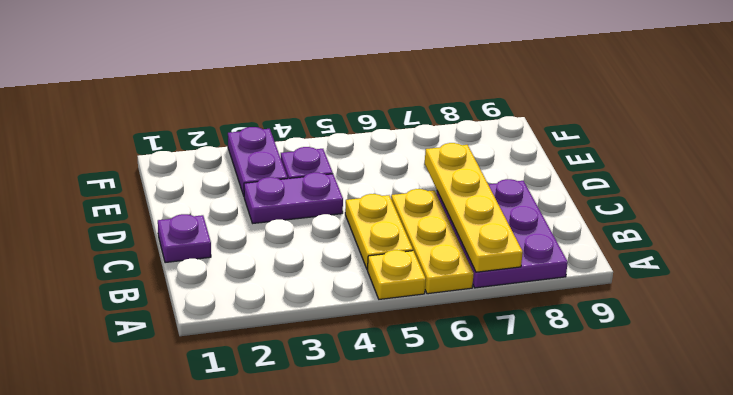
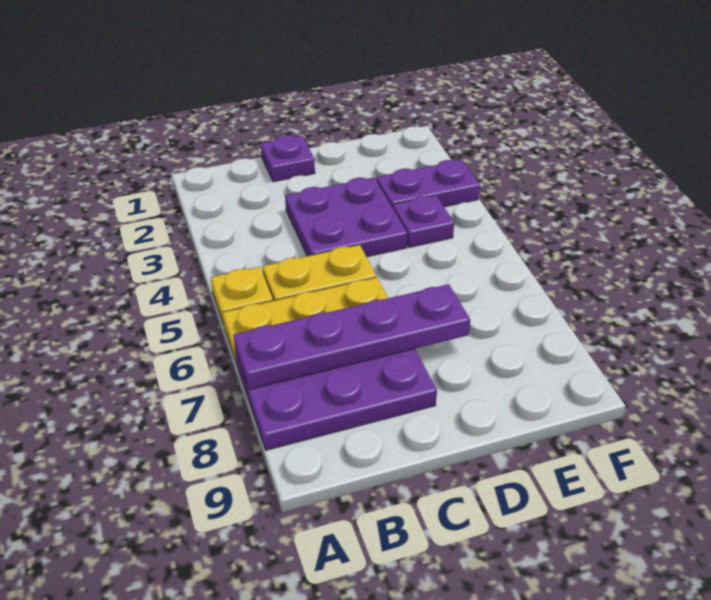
yellow 1x4 plate [425,143,523,272] -> purple 1x4 plate [233,284,470,389]
purple 1x2 plate [244,172,343,223] -> purple 2x2 plate [285,177,407,257]

